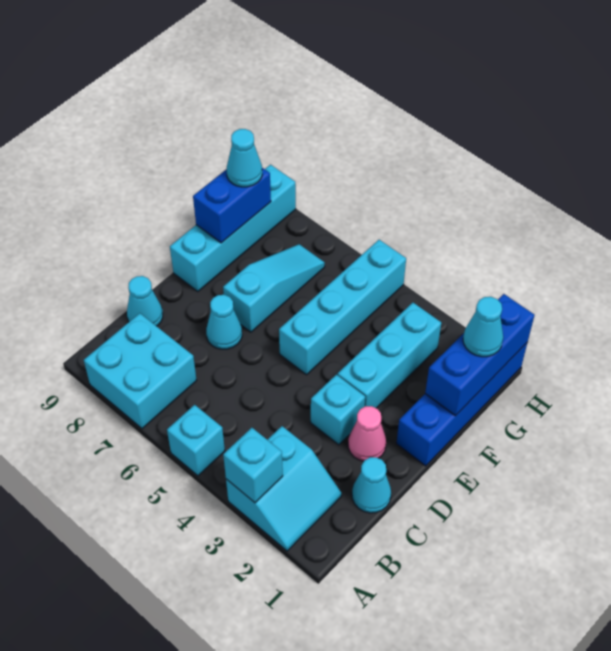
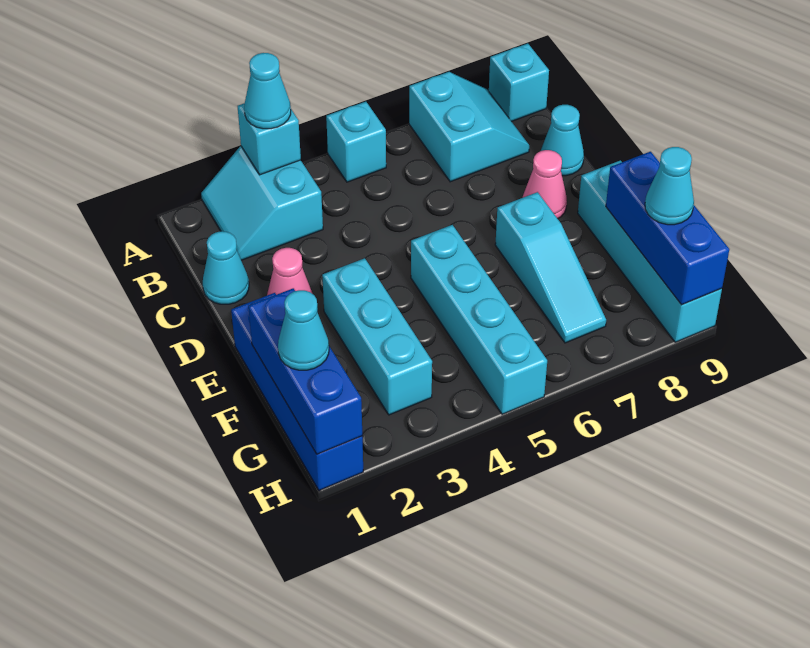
cyan 2x2 brick [84,313,197,429] -> cyan 2x2 slope [409,72,529,182]
cyan 1x1 brick [311,375,365,445] -> cyan 1x1 brick moved to [489,43,549,121]
cyan 1x1 cone [206,295,242,349] -> cyan 1x1 cone moved to [244,53,291,129]
none -> pink 1x1 cone [523,150,567,219]
blue 1x2 brick [193,168,271,243] -> blue 1x3 brick [606,152,729,305]

